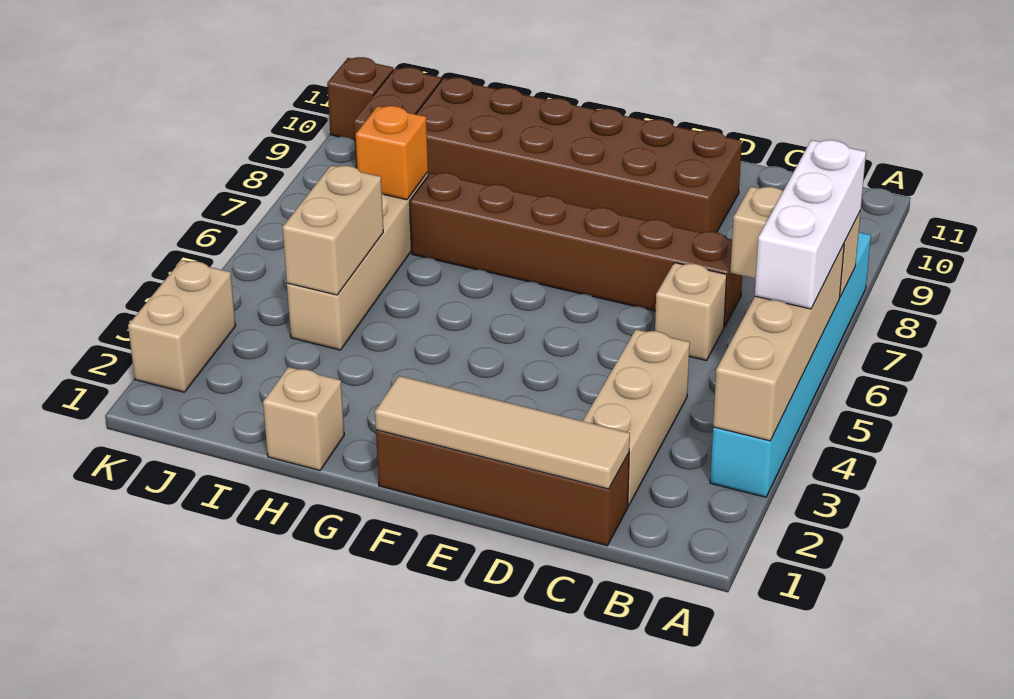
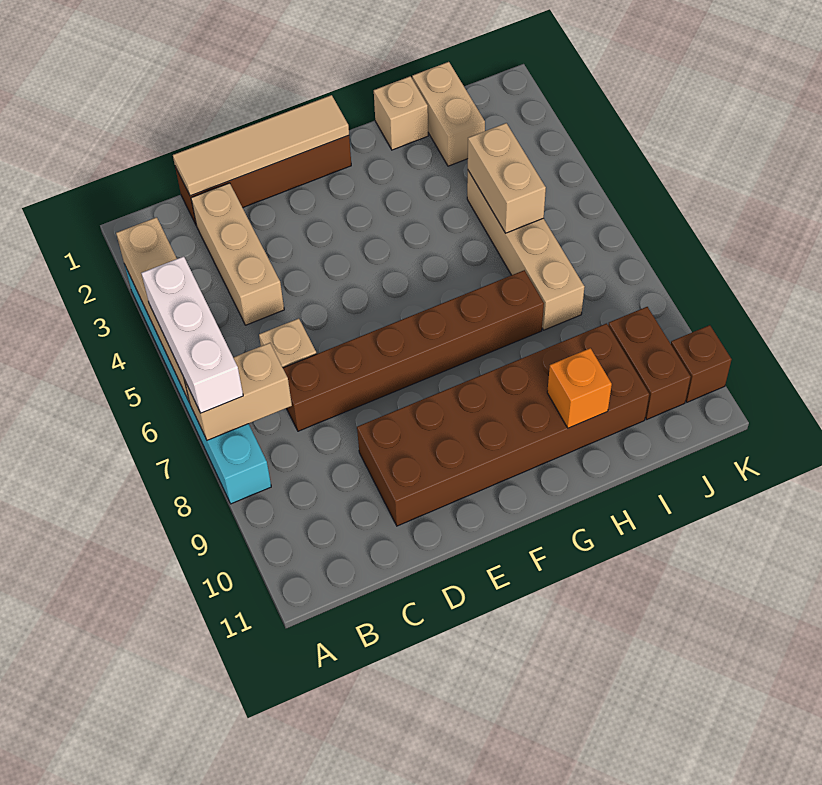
orange 1x1 brick [356,106,428,200] -> orange 1x1 brick moved to [547,348,612,428]
tan 1x2 brick [128,260,236,392] -> tan 1x2 brick moved to [412,62,485,166]

